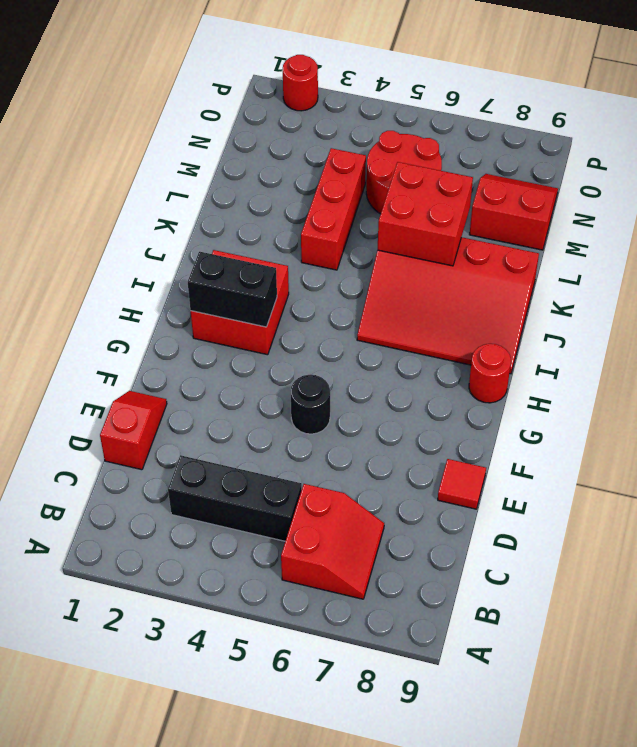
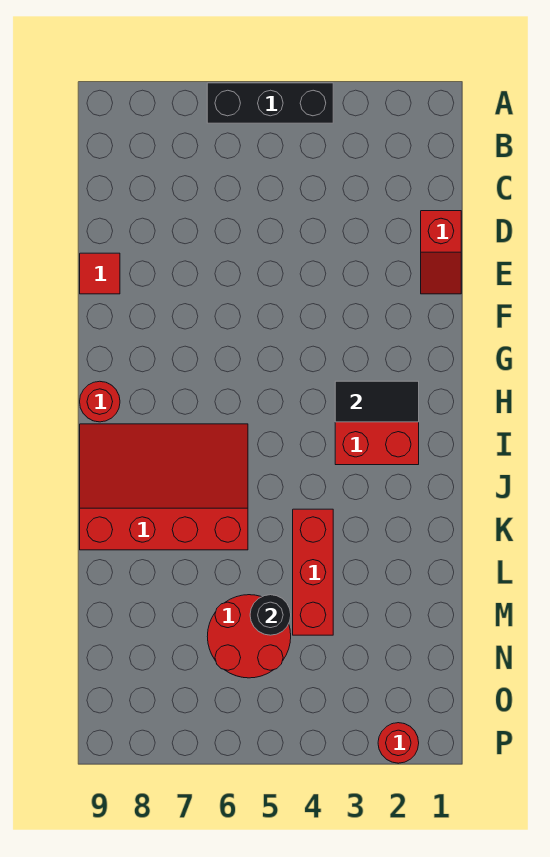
red 2x2 slope [281,484,384,599] -> none
black 1x3 brick [168,455,302,541] -> black 1x3 brick moved to [207,83,333,123]
black 1x1 round brick [291,375,330,434] -> black 1x1 round brick moved to [250,595,291,635]
black 1x2 brick [188,252,277,327] -> black 1x2 tile [335,381,419,422]
red 2x2 brick [378,162,473,266] -> none
red 2x2 slope [469,174,558,250] -> none

